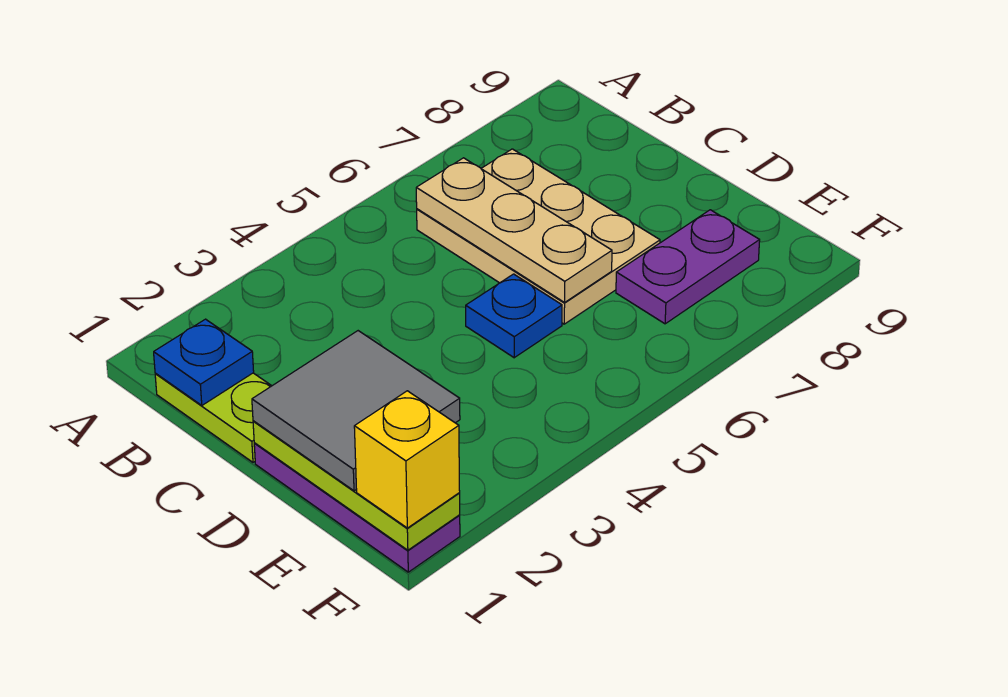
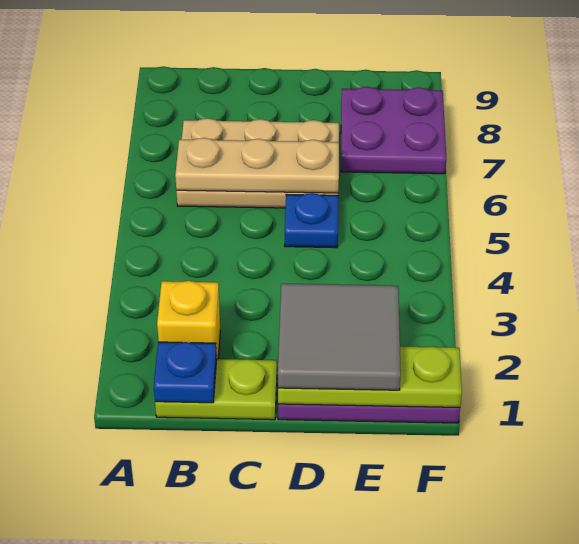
purple 1x2 plate [616,210,760,324] -> purple 2x2 plate [341,87,446,174]
yellow 1x1 brick [354,391,460,528] -> yellow 1x1 brick moved to [157,281,220,359]

